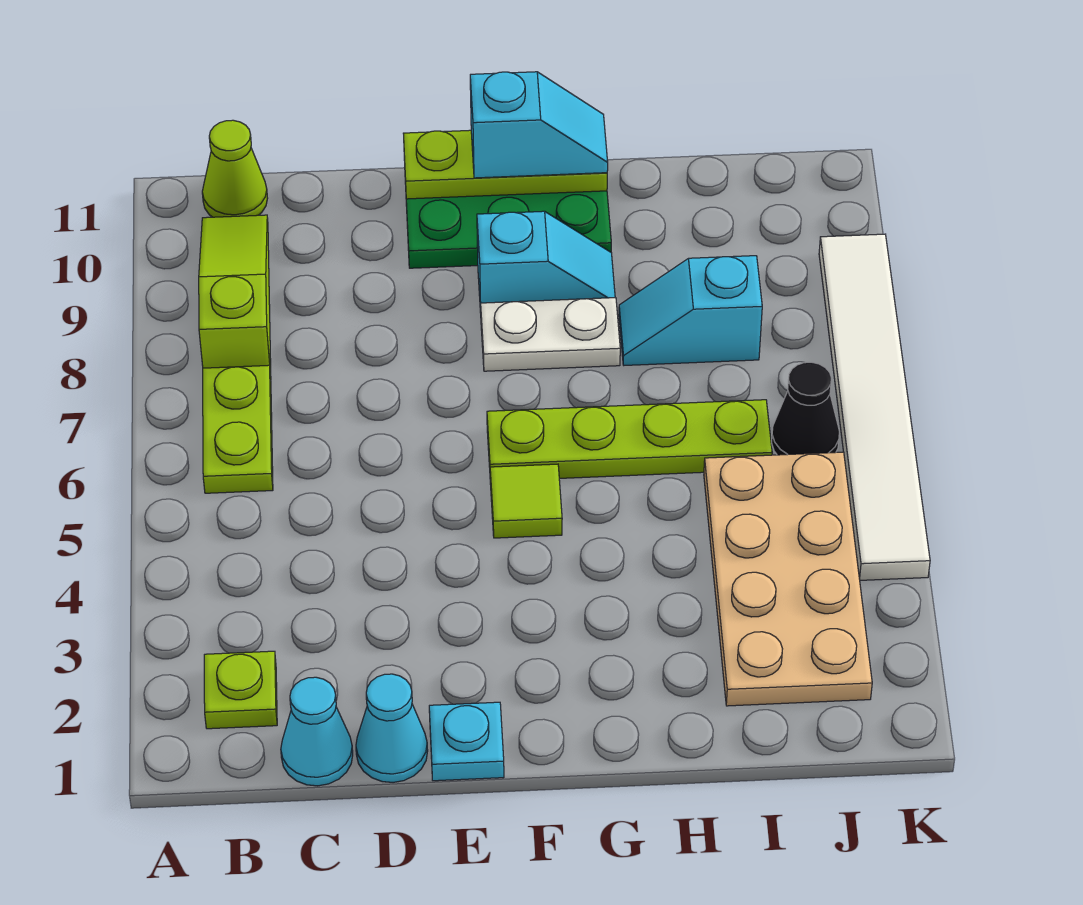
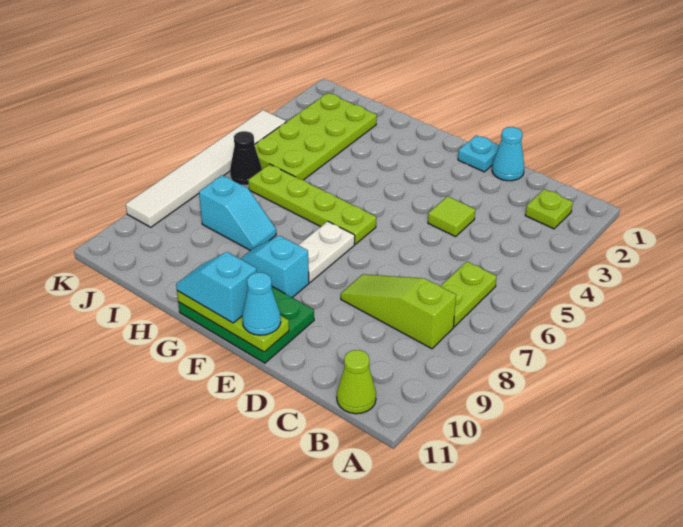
lime 1x3 slope [199,215,271,377] -> lime 1x3 slope turned to [341,274,456,349]
cyan 1x1 cone [281,677,353,786] -> cyan 1x1 cone moved to [242,272,281,335]
lime 1x1 tile [490,464,562,538] -> lime 1x1 tile moved to [428,196,475,237]
white 1x2 plate [481,298,620,371] -> white 1x2 plate turned to [299,221,355,283]
tan 2x4 plate [704,452,872,706] -> lime 2x4 plate [254,93,377,180]

